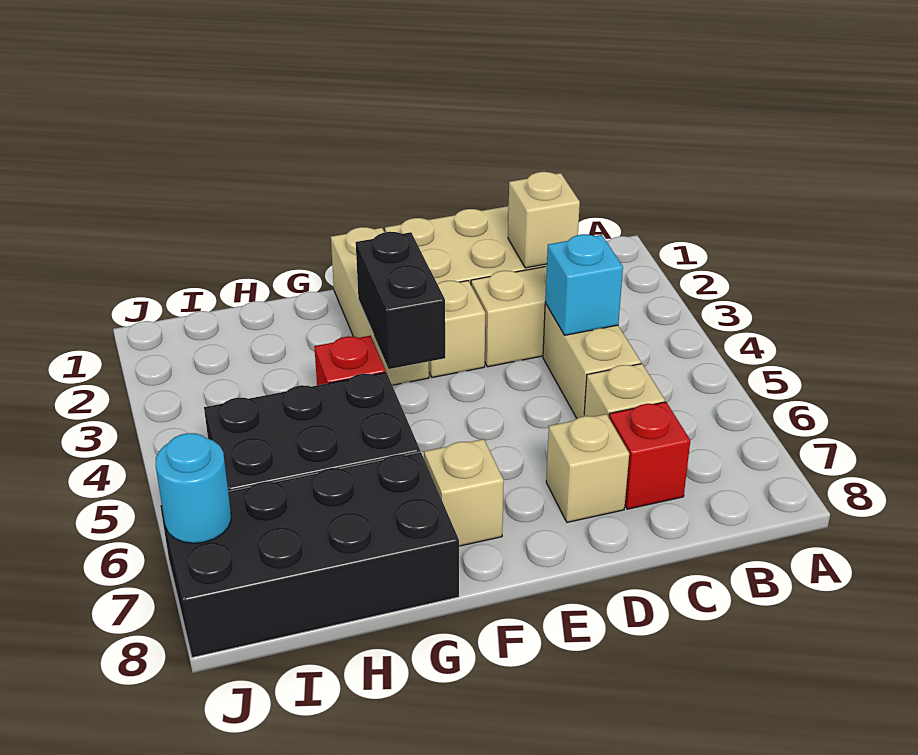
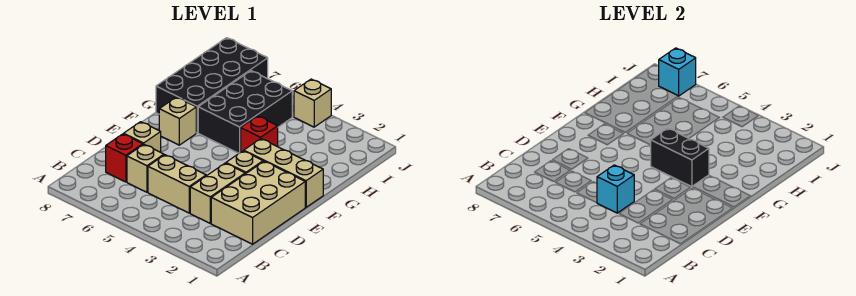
tan 1x1 brick [508,172,580,268] -> tan 1x1 brick moved to [294,79,331,127]
cyan 1x1 round brick [156,433,231,543] -> cyan 1x1 brick [659,48,696,96]

